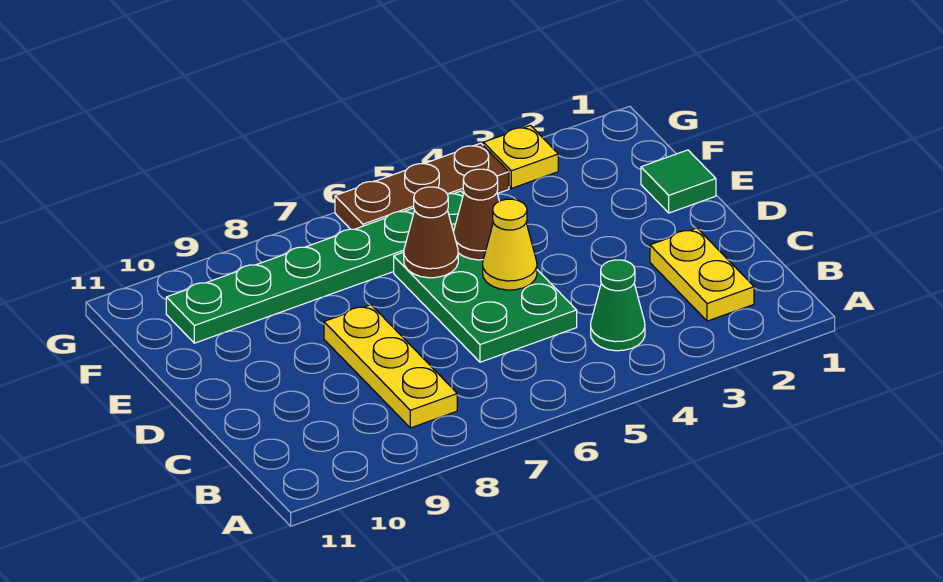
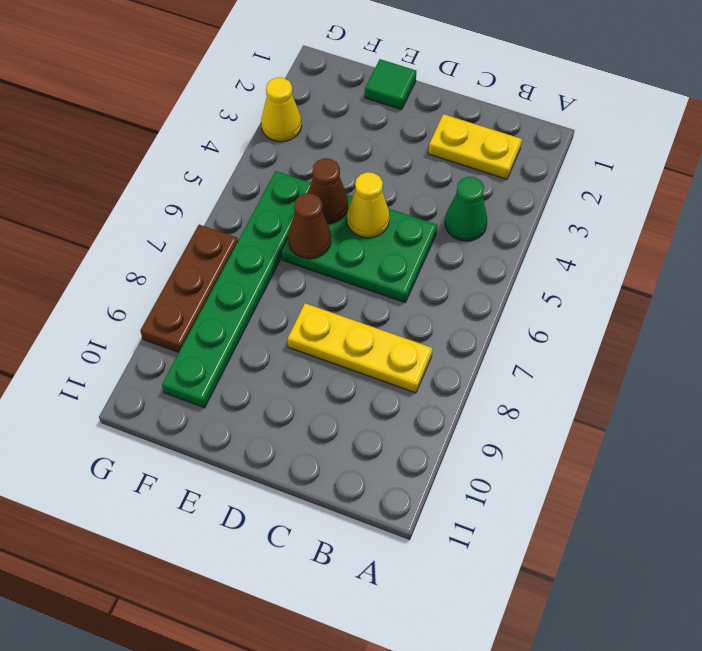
yellow 1x1 plate [483,125,558,188] -> yellow 1x1 cone [261,77,302,142]
brown 1x3 plate [335,143,509,229] -> brown 1x3 plate moved to [140,225,238,352]

